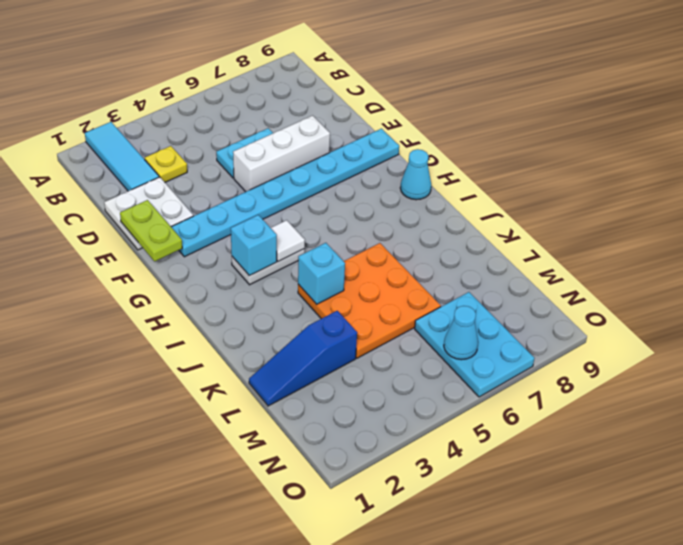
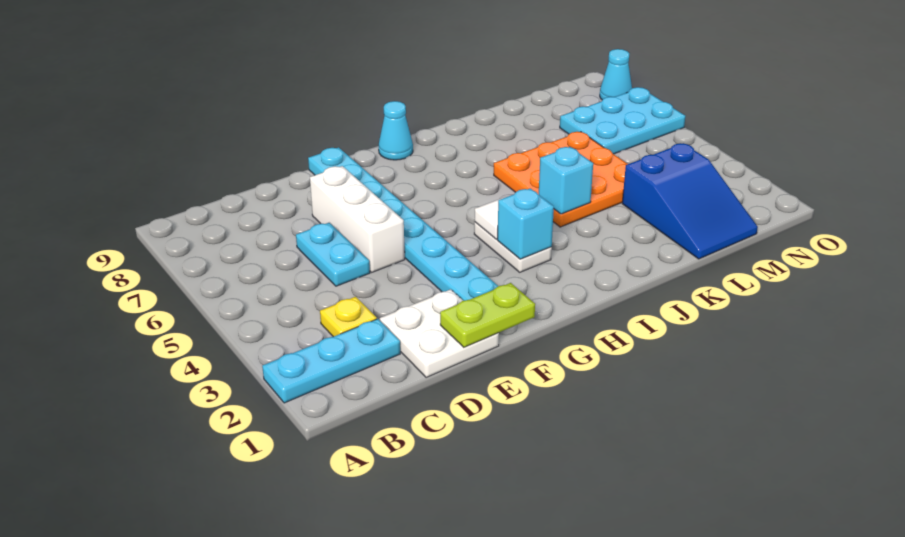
cyan 1x3 tile [85,122,159,191] -> cyan 1x3 plate [262,319,400,403]
blue 1x3 slope [249,311,357,406] -> blue 2x3 slope [622,143,758,259]
cyan 1x1 cone [444,306,478,360] -> cyan 1x1 cone moved to [600,49,632,100]

